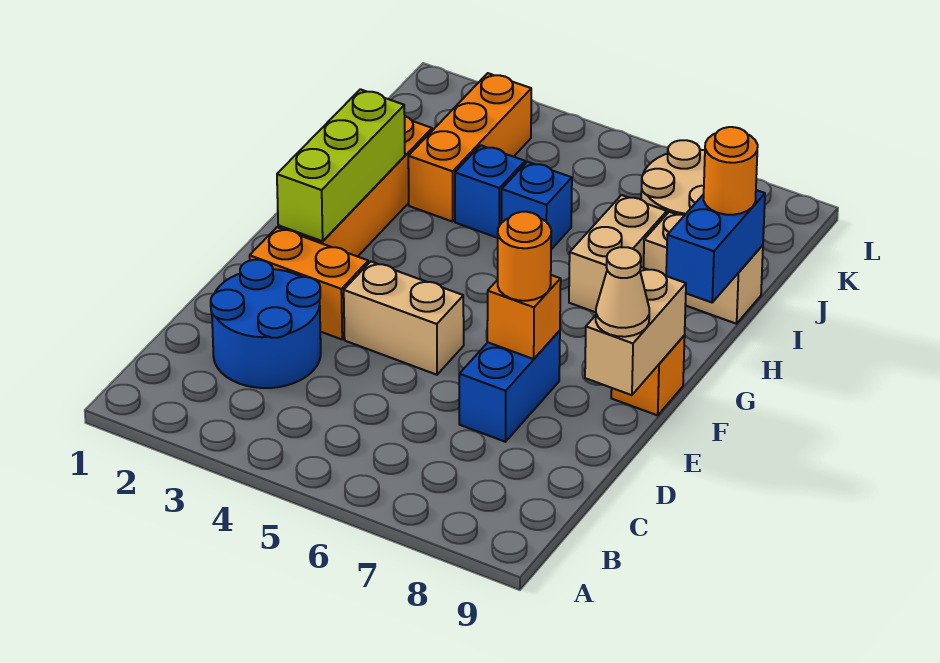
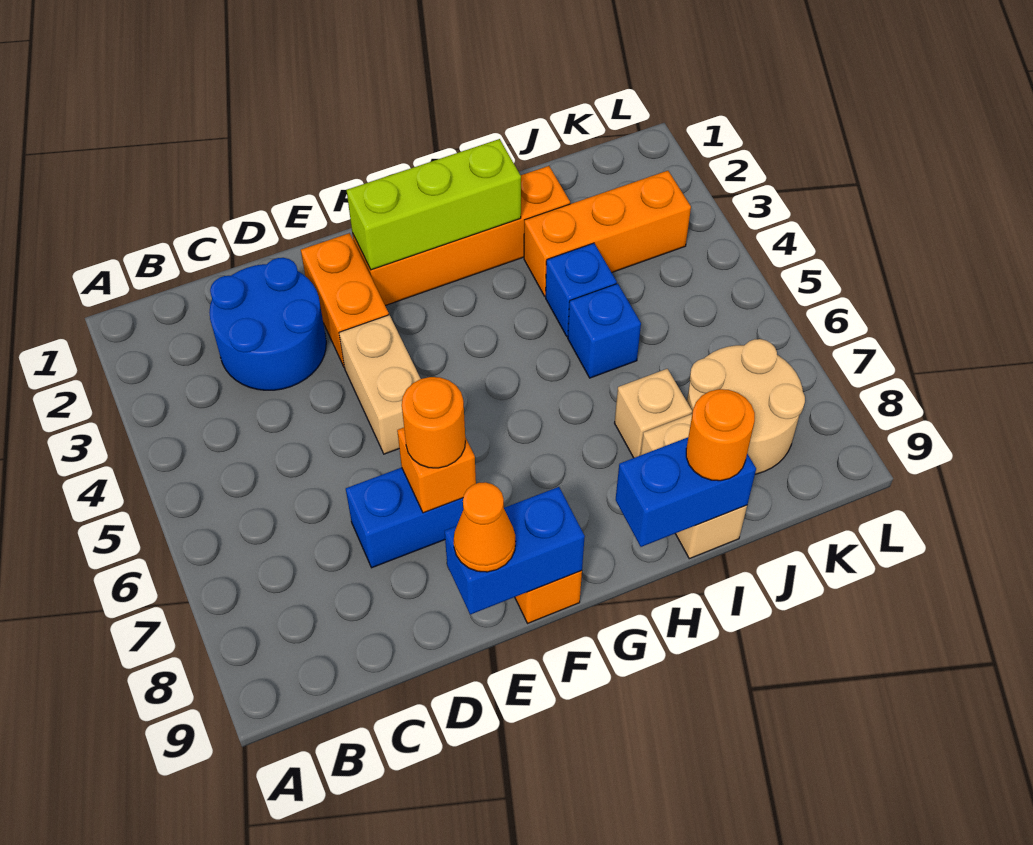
tan 1x2 brick [585,267,686,395] -> blue 1x2 brick [445,487,585,615]
tan 1x1 cone [596,247,649,337] -> orange 1x1 cone [454,482,515,572]
tan 1x2 brick [569,195,667,312] -> tan 1x1 brick [615,369,692,458]

